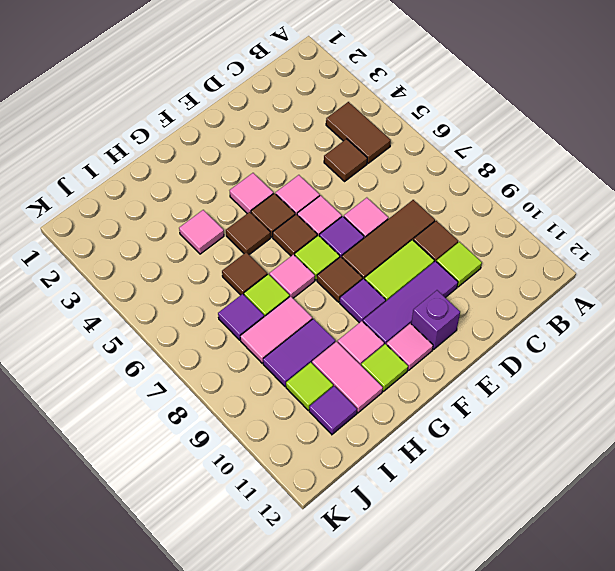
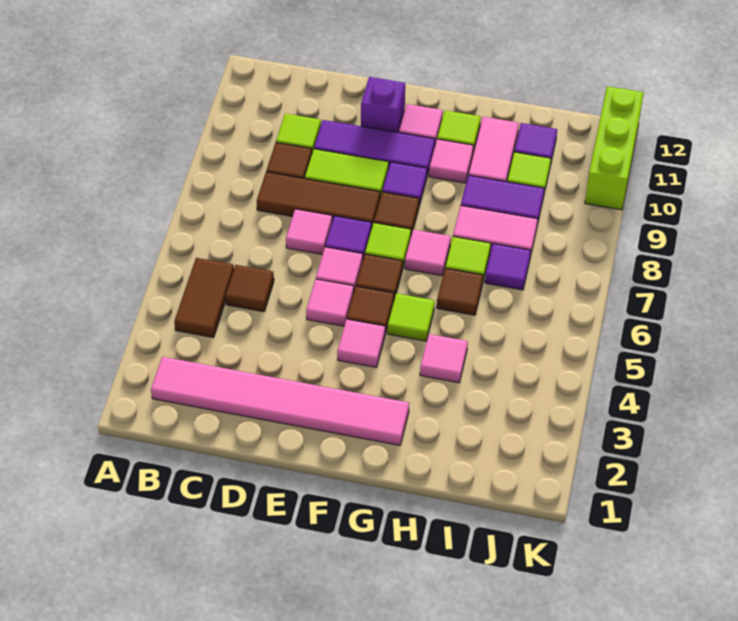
none -> pink 1x6 tile [151,357,409,445]
brown 1x1 tile [226,212,271,255] -> lime 1x1 tile [388,293,435,341]
none -> lime 1x3 brick [585,86,644,210]

